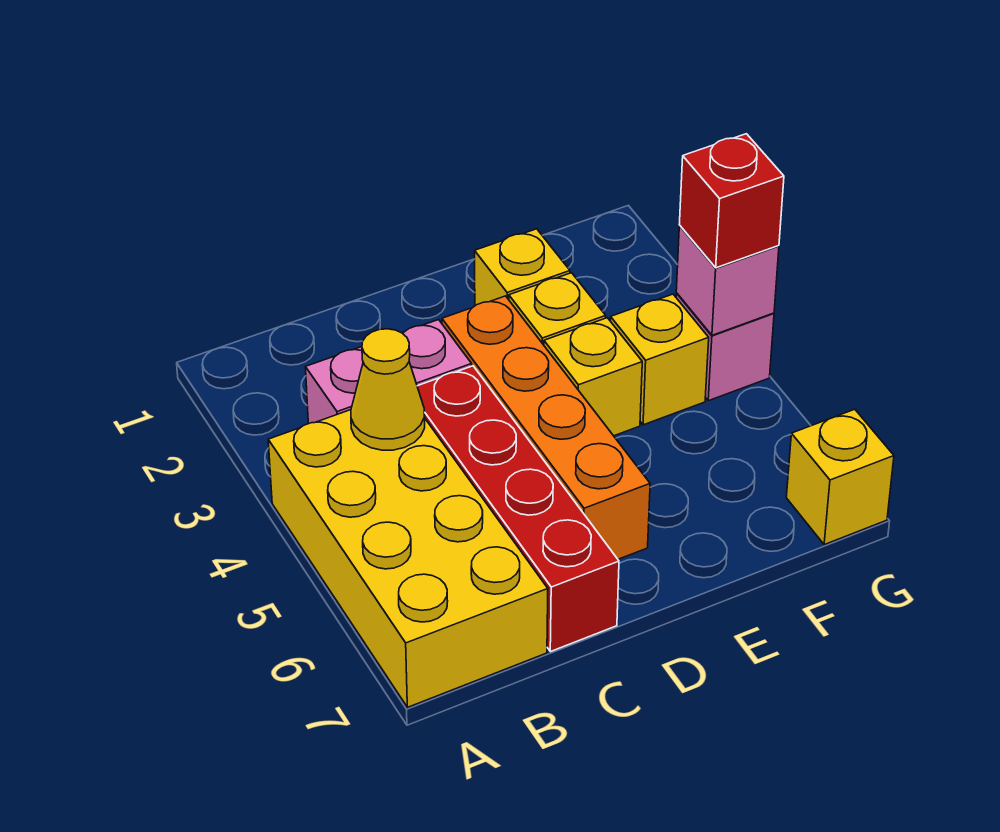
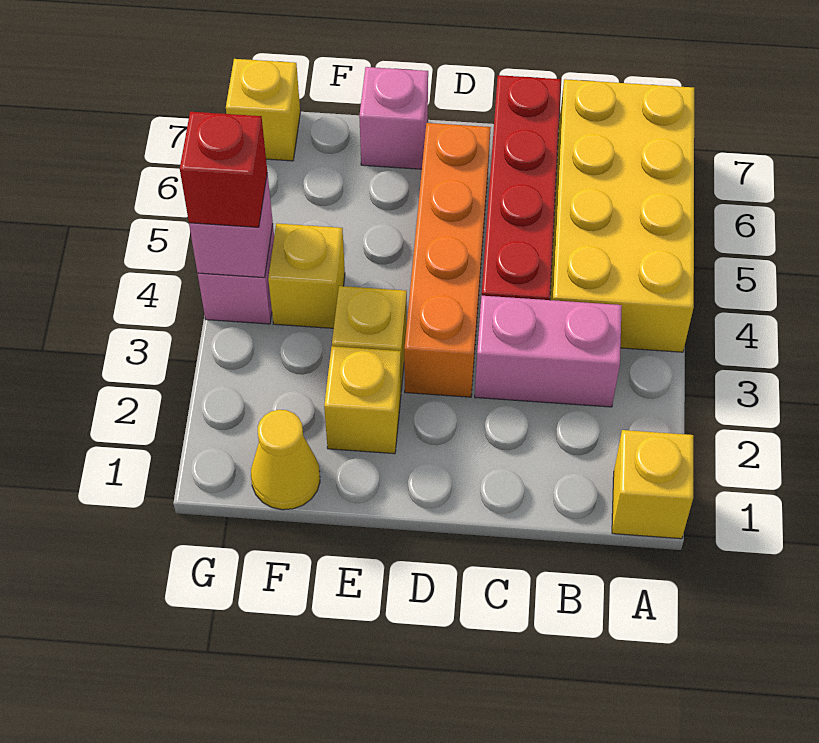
yellow 1x1 cone [351,329,425,450] -> yellow 1x1 cone moved to [251,410,320,510]
yellow 1x1 brick [544,318,642,436] -> yellow 1x1 brick moved to [612,430,693,539]
none -> pink 1x1 brick [359,67,428,169]

